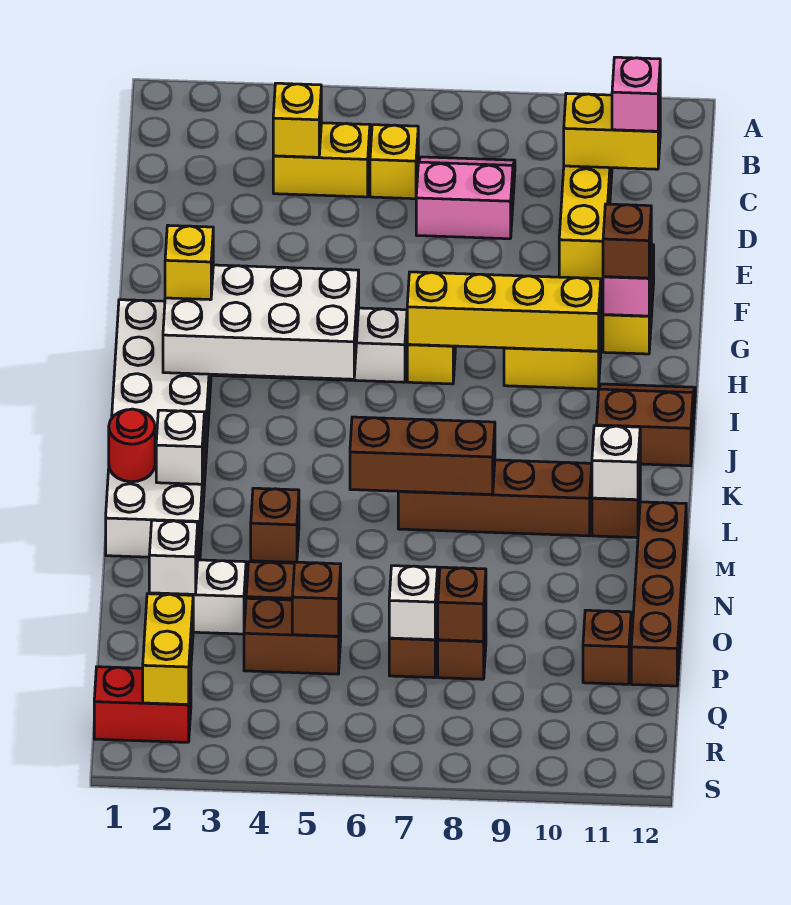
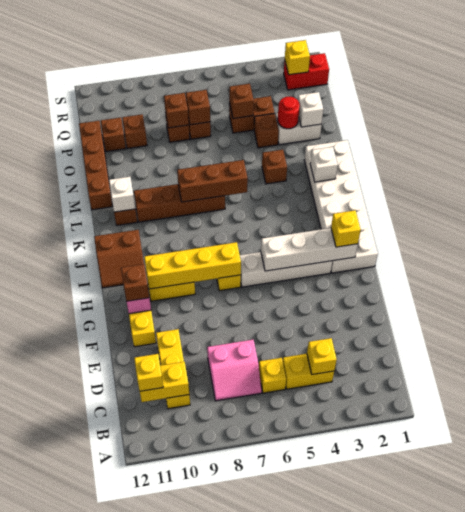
pink 1x1 brick [612,57,660,131] -> yellow 1x1 brick [134,354,163,391]
white 2x4 brick [163,265,359,379] -> white 1x4 brick [261,228,358,271]
red 1x1 round brick [109,409,155,482] -> red 1x1 round brick moved to [278,97,300,129]
white 1x1 brick [389,566,438,640] -> brown 1x1 brick [186,90,210,125]
none -> brown 1x1 brick [122,114,147,149]
yellow 1x2 brick [143,594,193,705] -> yellow 1x1 brick [285,40,310,75]

